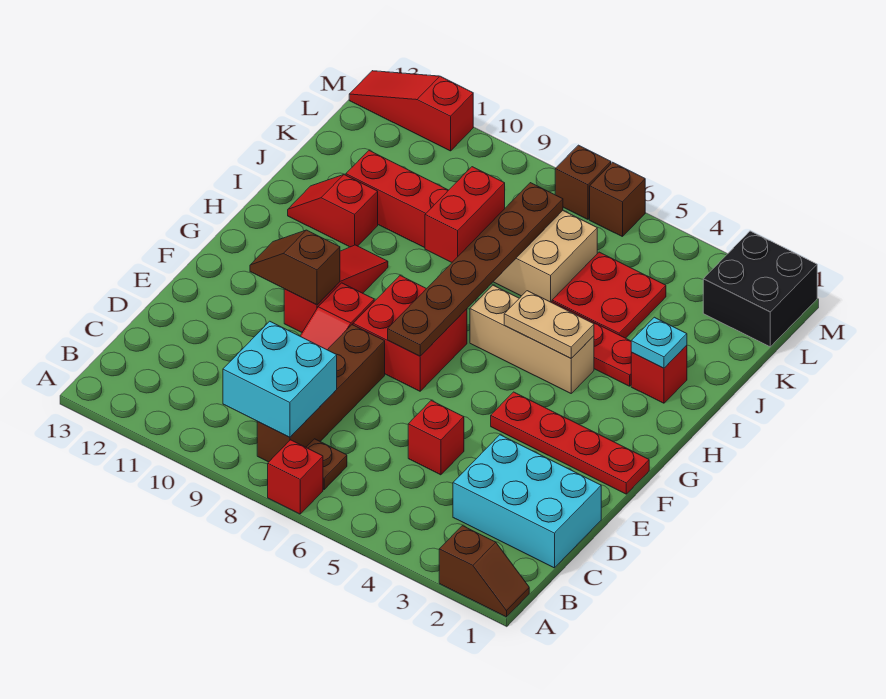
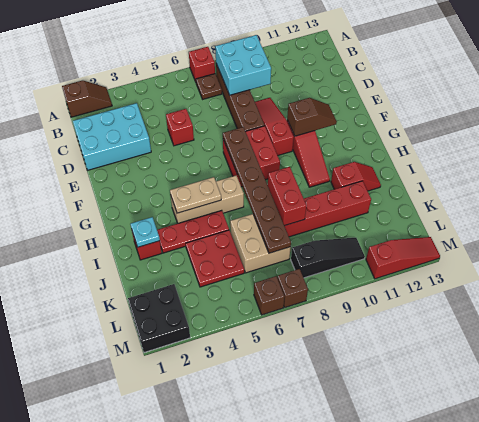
brown 1x2 slope [439,526,529,617] -> brown 1x2 slope turned to [62,80,112,117]
red 1x4 plate [491,392,649,494] -> none
none -> black 1x3 slope [291,238,365,278]

